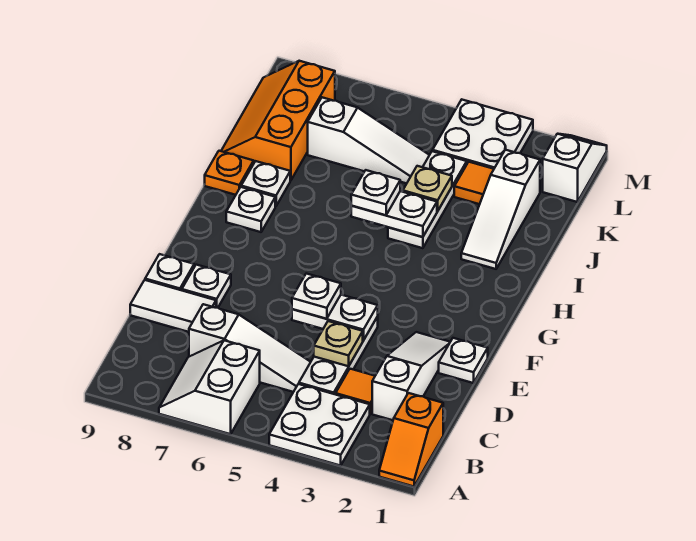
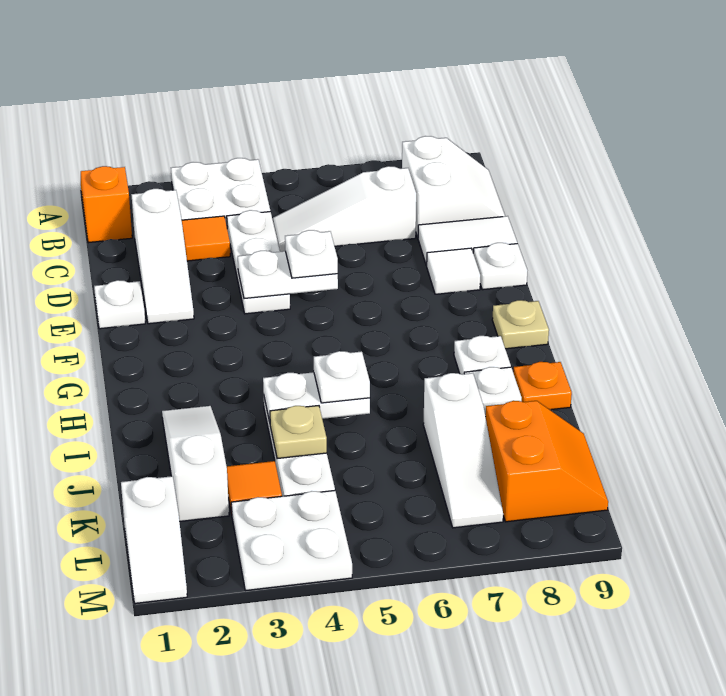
white 2x2 slope [159,340,260,434] -> white 2x2 slope moved to [402,136,505,237]
tan 1x1 plate [314,321,363,366] -> tan 1x1 plate moved to [492,300,549,349]
white 1x1 plate [182,265,231,308] -> white 1x1 tile [427,248,480,294]
orange 2x3 slope [221,61,335,180] -> orange 2x2 slope [485,401,608,522]
white 1x3 slope [308,97,429,183] -> white 1x3 slope turned to [423,373,503,528]

